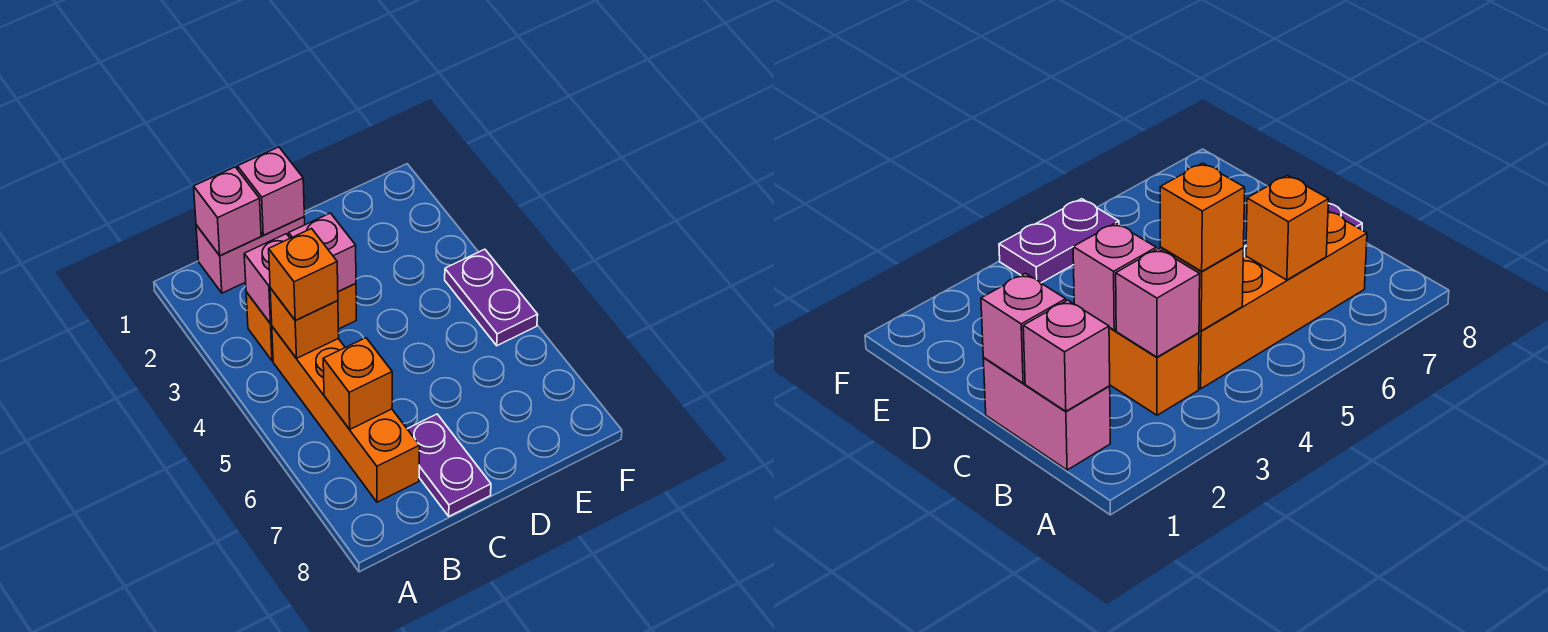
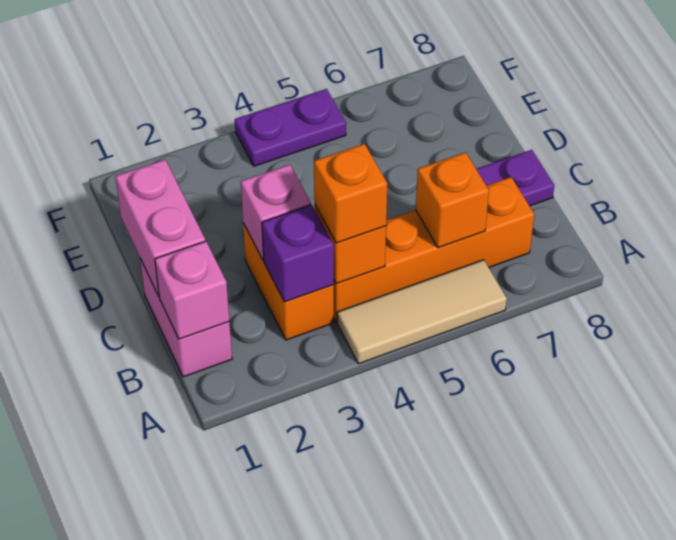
none -> tan 1x3 tile [337,260,507,364]
pink 1x1 brick [244,234,290,324] -> purple 1x1 brick [262,205,334,302]
pink 1x1 brick [238,147,304,235] -> pink 1x2 brick [115,160,205,296]

